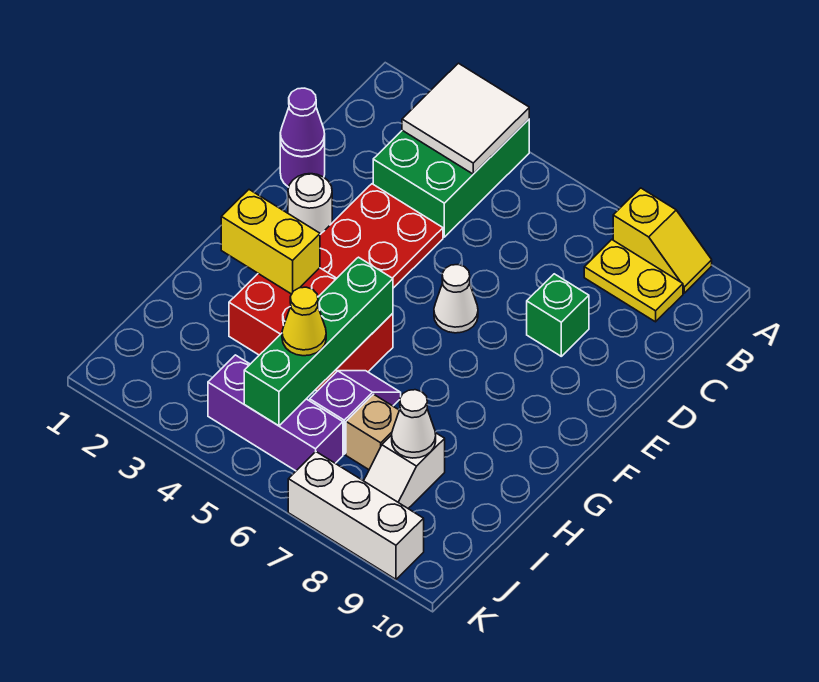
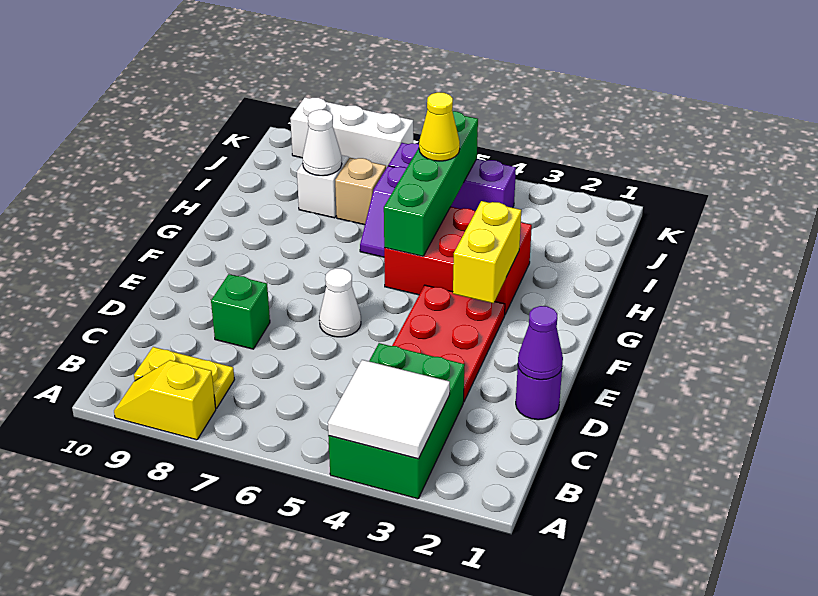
white 1x1 round brick [288,174,332,234] -> none
yellow 1x2 brick [221,190,320,294] -> yellow 1x2 brick turned to [453,201,521,303]

